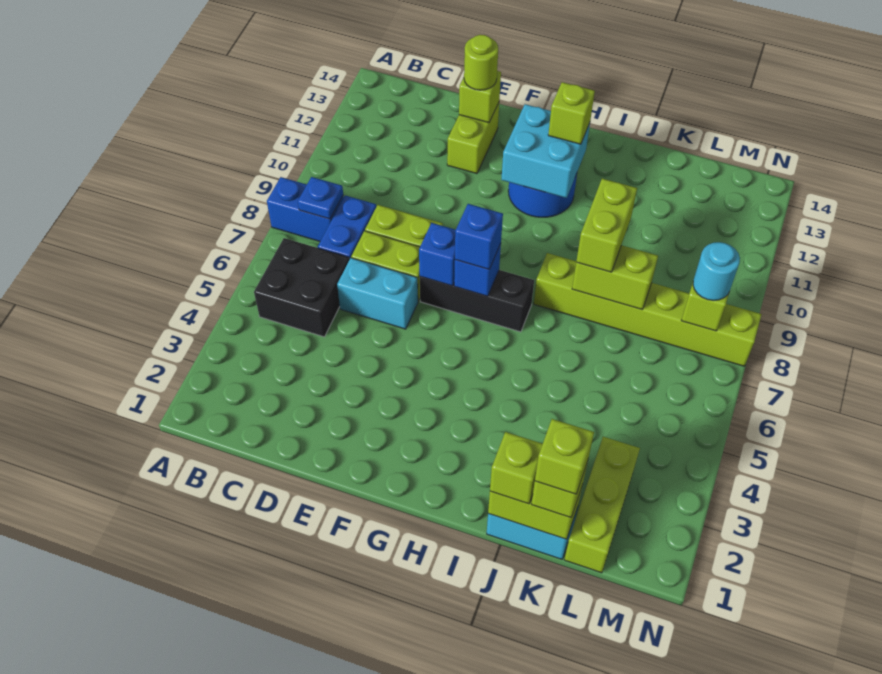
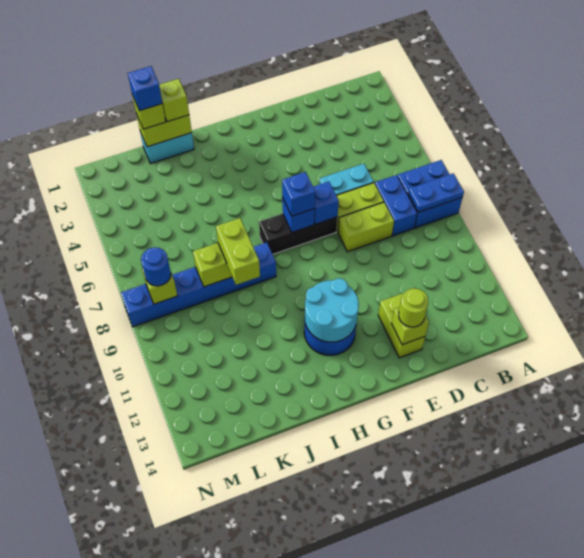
blue 1x2 brick [267,177,344,241] -> blue 2x2 brick [398,160,463,228]
black 2x2 brick [254,238,349,337] -> none
blue 1x1 plate [298,177,343,219] -> blue 1x2 plate [408,173,464,212]
cyan 2x2 brick [501,104,590,198] -> cyan 2x2 round brick [305,278,359,342]
lime 1x1 brick [548,82,595,144] -> none
lime 1x6 brick [534,253,762,366] -> blue 1x6 brick [121,242,276,327]
lime 1x1 brick [535,419,594,494] -> blue 1x1 brick [128,66,162,111]
lime 1x3 brick [564,437,640,573] -> none
cyan 1x1 round brick [693,242,740,301] -> blue 1x1 round brick [141,247,171,286]

